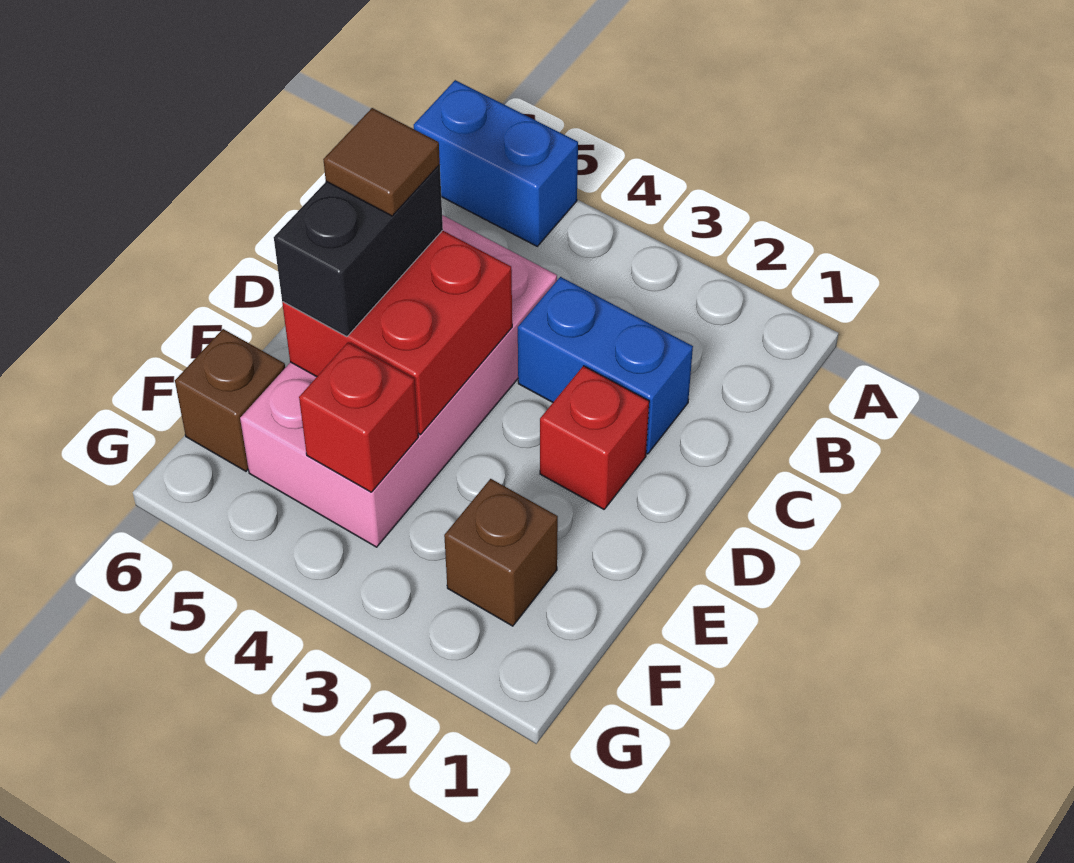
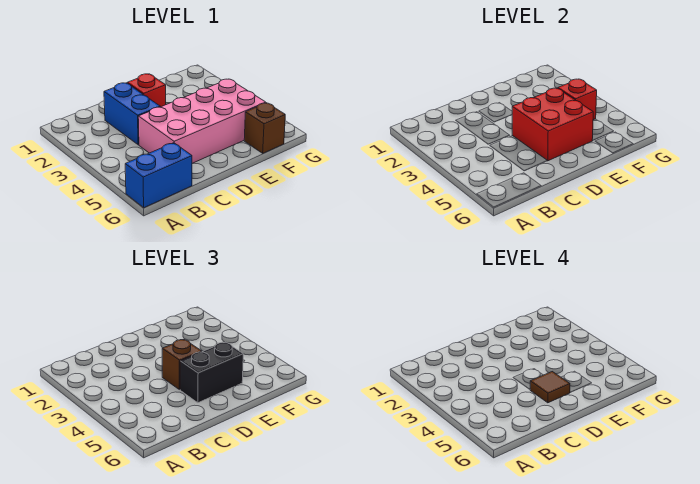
blue 1x2 brick [414,80,578,246] -> blue 1x2 brick turned to [125,143,192,208]
brown 1x1 brick [444,479,558,626] -> brown 1x1 brick moved to [162,339,202,390]

